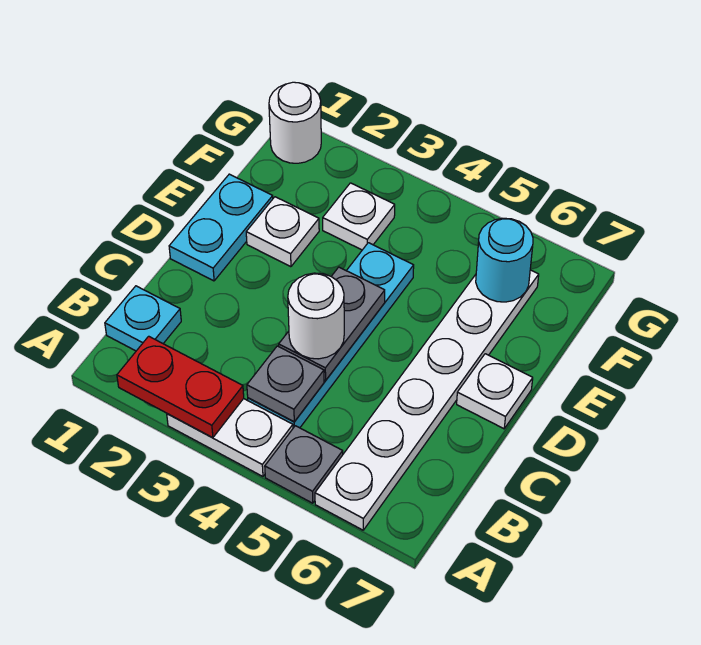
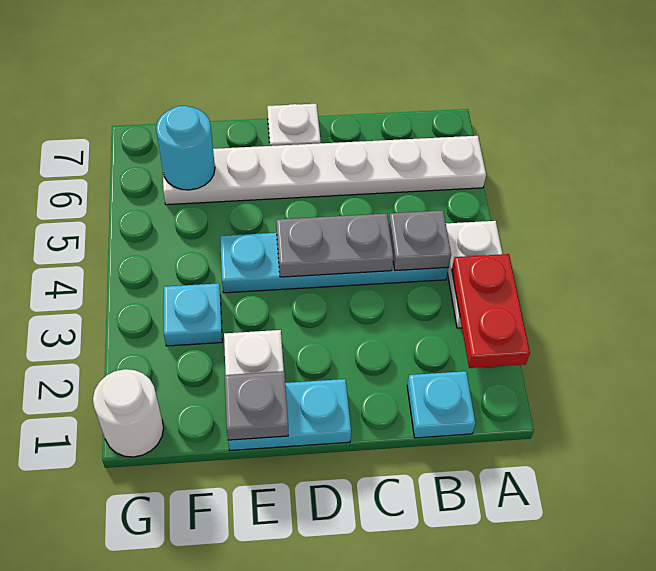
grey 1x1 plate [265,426,343,503] -> grey 1x1 plate moved to [225,371,288,440]
white 1x1 round brick [288,273,344,359] -> none
white 1x1 plate [323,183,395,250] -> cyan 1x1 plate [164,283,222,346]

